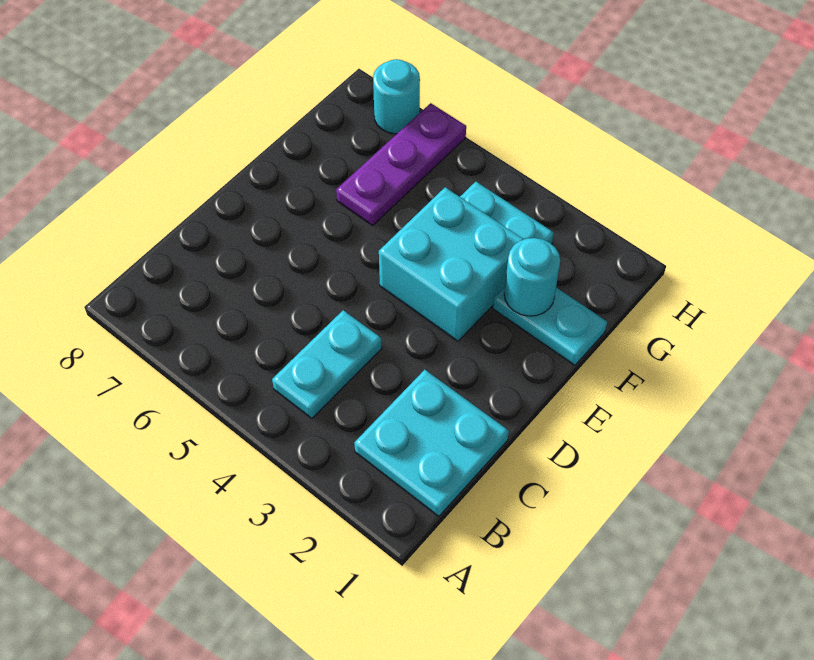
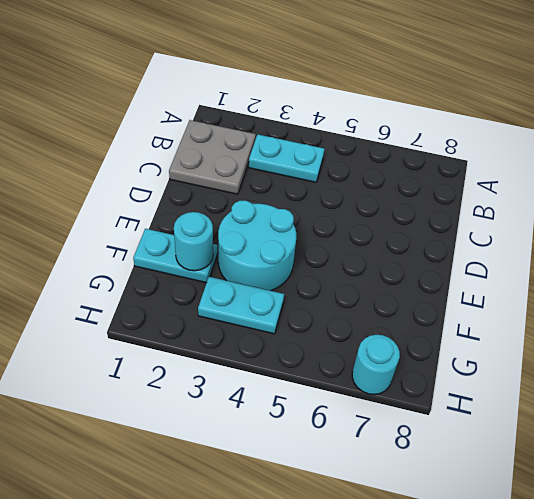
cyan 2x2 plate [354,370,509,516] -> grey 2x2 plate [169,120,256,194]
cyan 1x2 plate [272,310,382,418] -> cyan 1x2 plate turned to [249,135,324,182]
cyan 2x2 brick [379,187,524,341] -> cyan 2x2 round brick [218,201,296,291]
purple 1x3 plate [336,103,466,225] -> none

